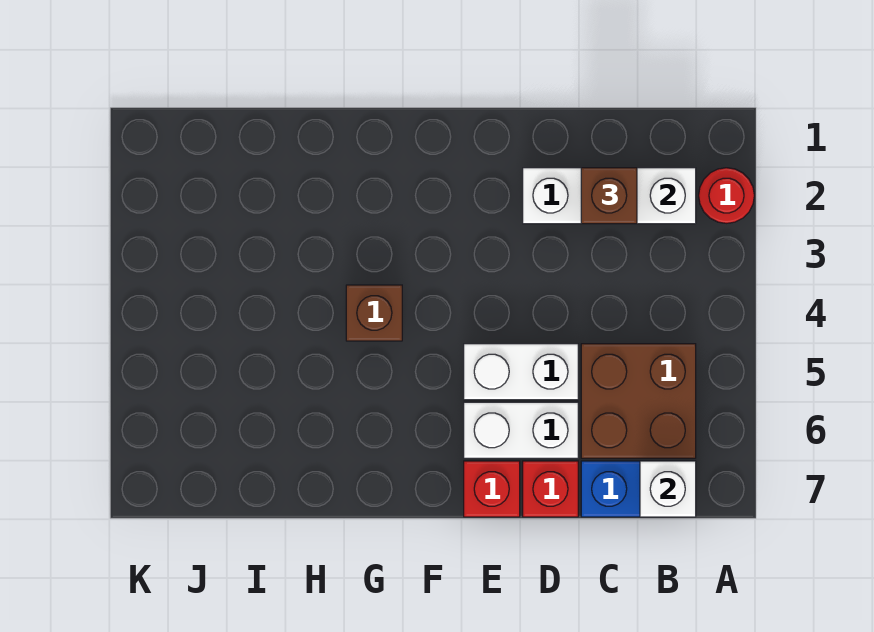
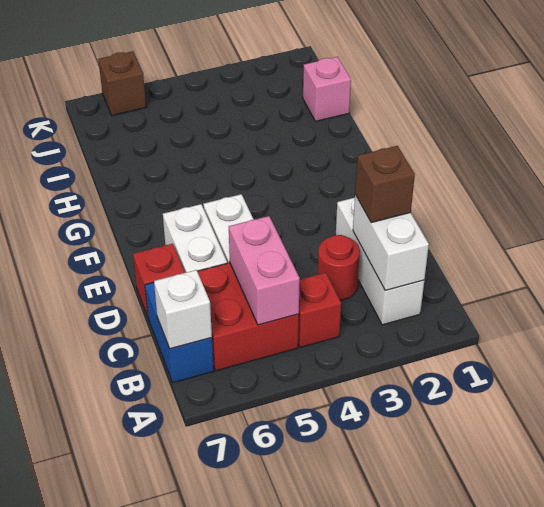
red 1x1 round brick [699,168,754,223] -> red 1x1 round brick moved to [318,235,360,300]
brown 2x2 brick [581,344,696,458] -> red 2x2 brick [197,263,299,371]
none -> pink 1x2 brick [229,216,300,325]
red 1x1 brick [464,461,520,517] -> red 1x1 brick moved to [298,273,341,348]
brown 1x1 brick [346,285,402,341] -> brown 1x1 brick moved to [98,51,146,115]
none -> pink 1x1 brick [303,57,351,121]

